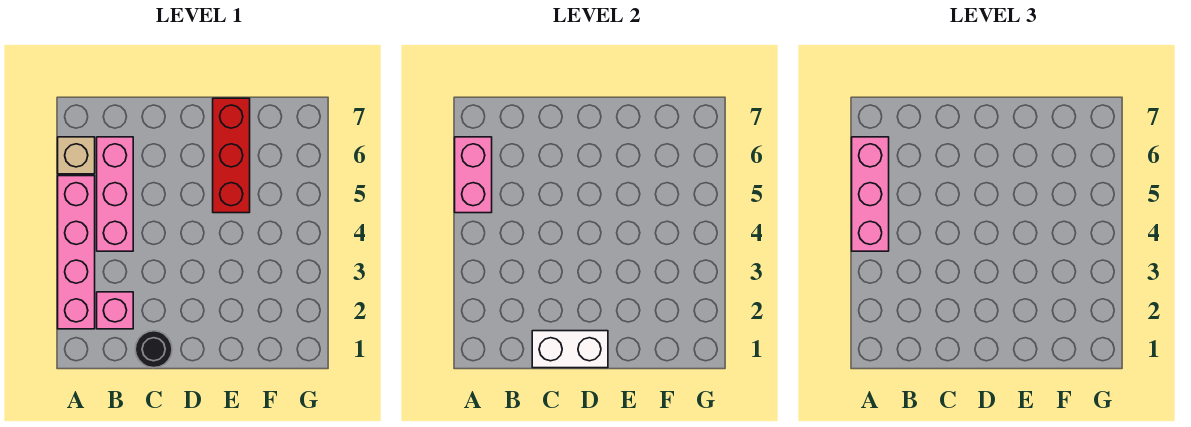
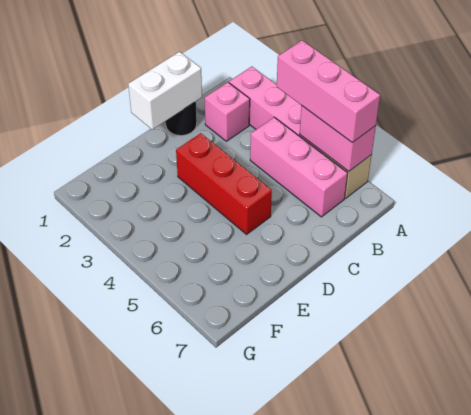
red 1x3 brick [213,98,250,213] -> red 1x3 brick moved to [176,133,272,234]

